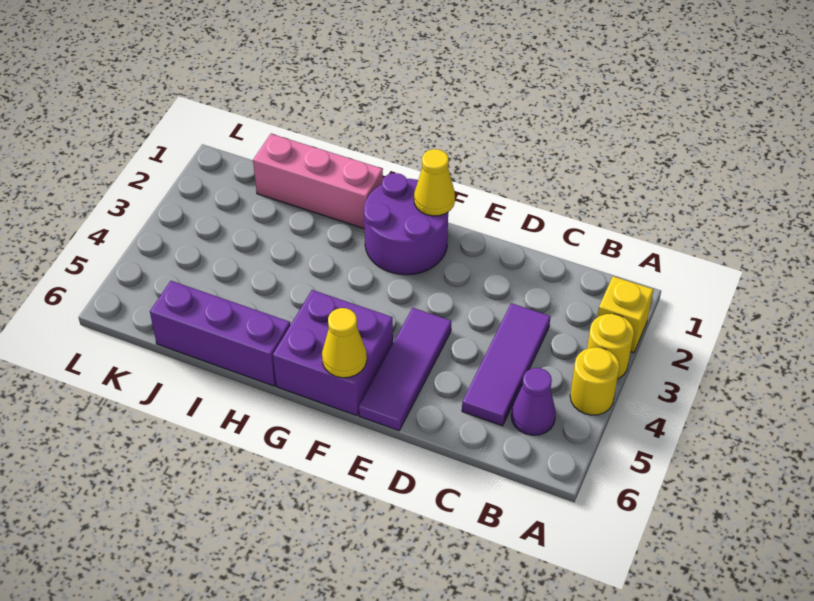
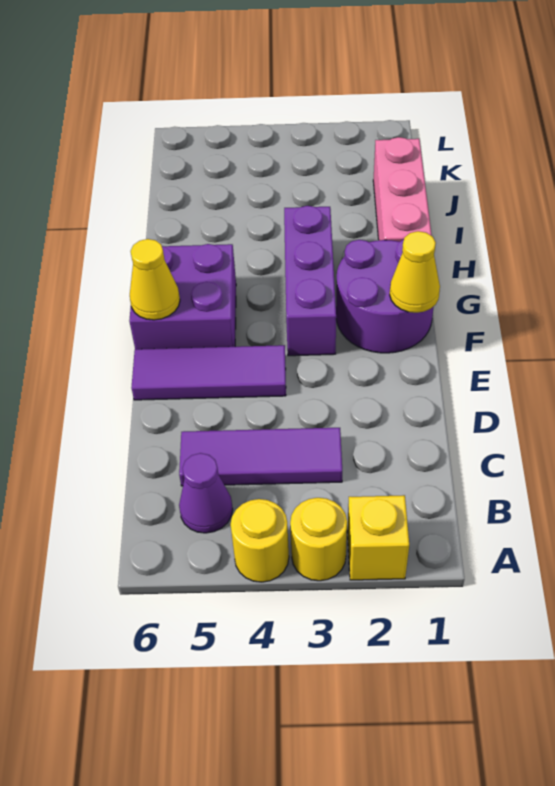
purple 1x3 brick [150,281,290,386] -> purple 1x3 brick moved to [284,206,336,356]

